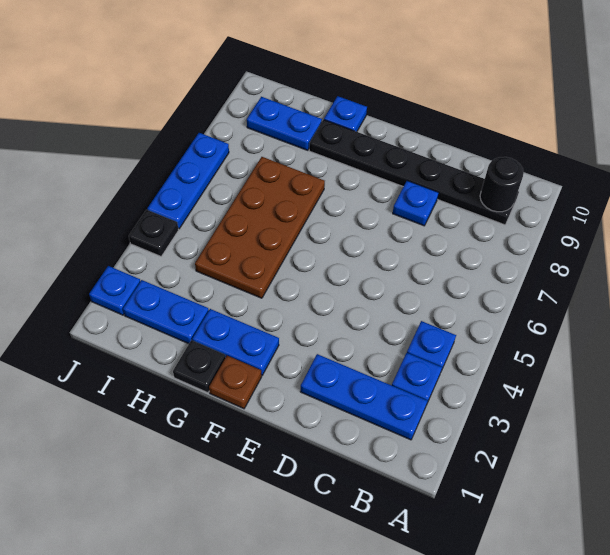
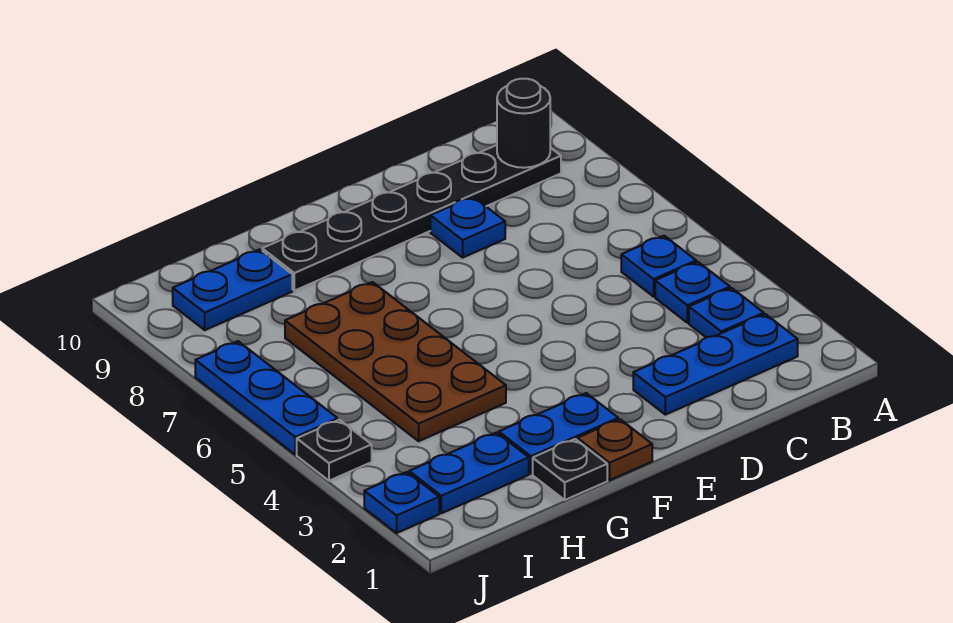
blue 1x1 plate [324,96,367,132] -> blue 1x1 plate moved to [621,236,696,297]

